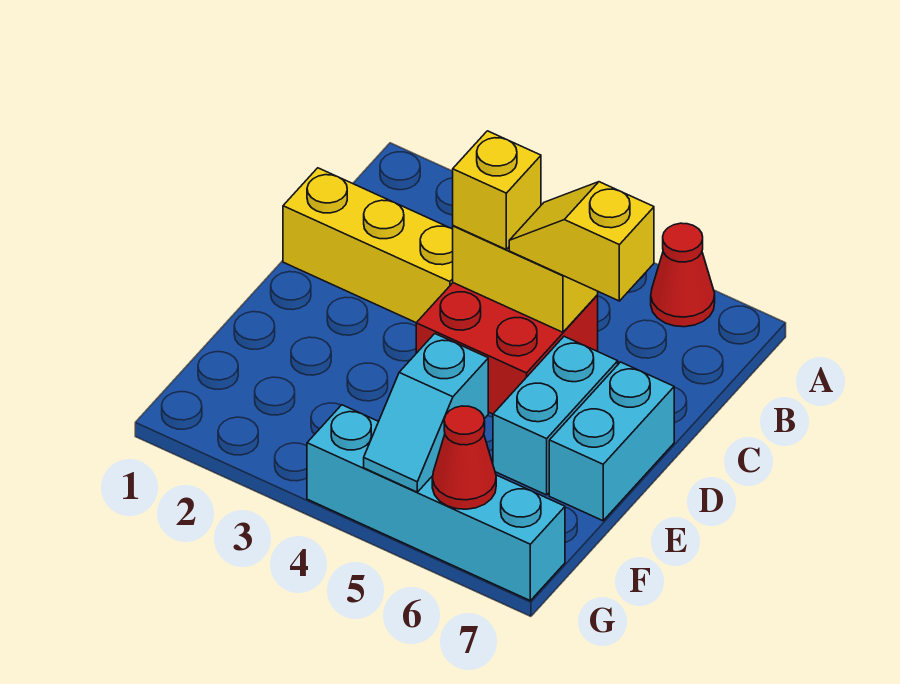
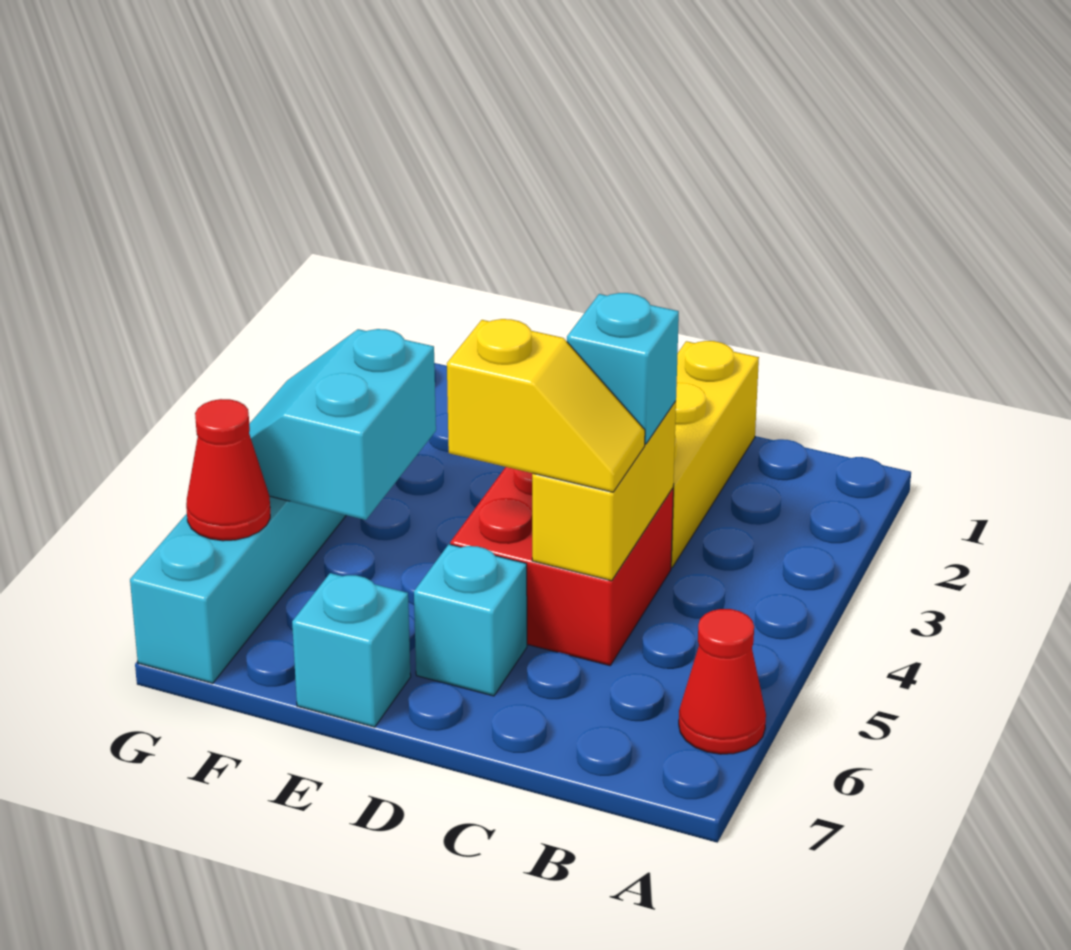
yellow 1x1 brick [453,131,541,249] -> cyan 1x1 brick [567,293,679,444]
yellow 1x2 slope [509,182,654,301] -> yellow 1x2 slope turned to [447,319,645,492]
cyan 1x2 brick [493,337,618,495] -> cyan 1x1 brick [414,544,527,696]
cyan 1x2 brick [549,362,674,521] -> cyan 1x1 brick [292,573,411,727]
cyan 1x2 slope [364,334,488,492] -> cyan 2x2 slope [249,329,436,520]

